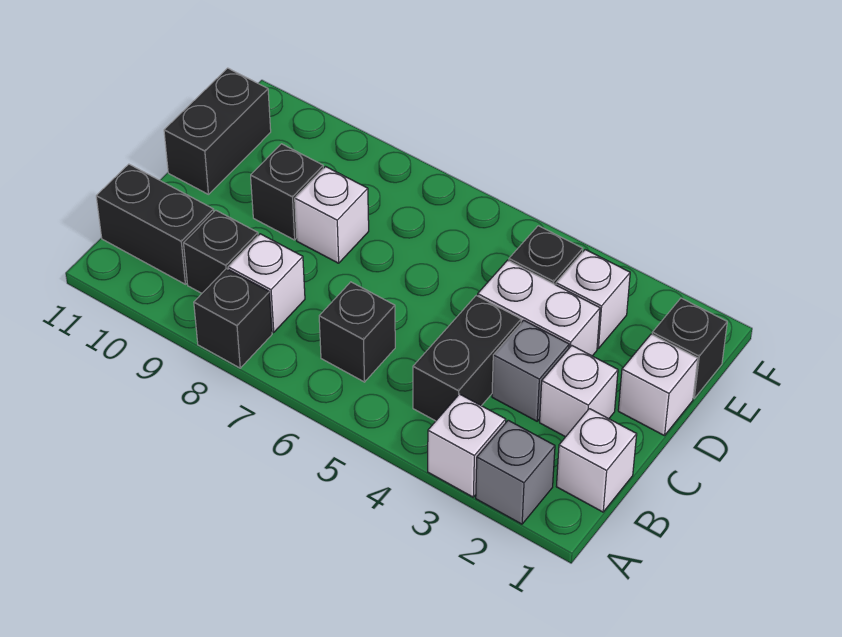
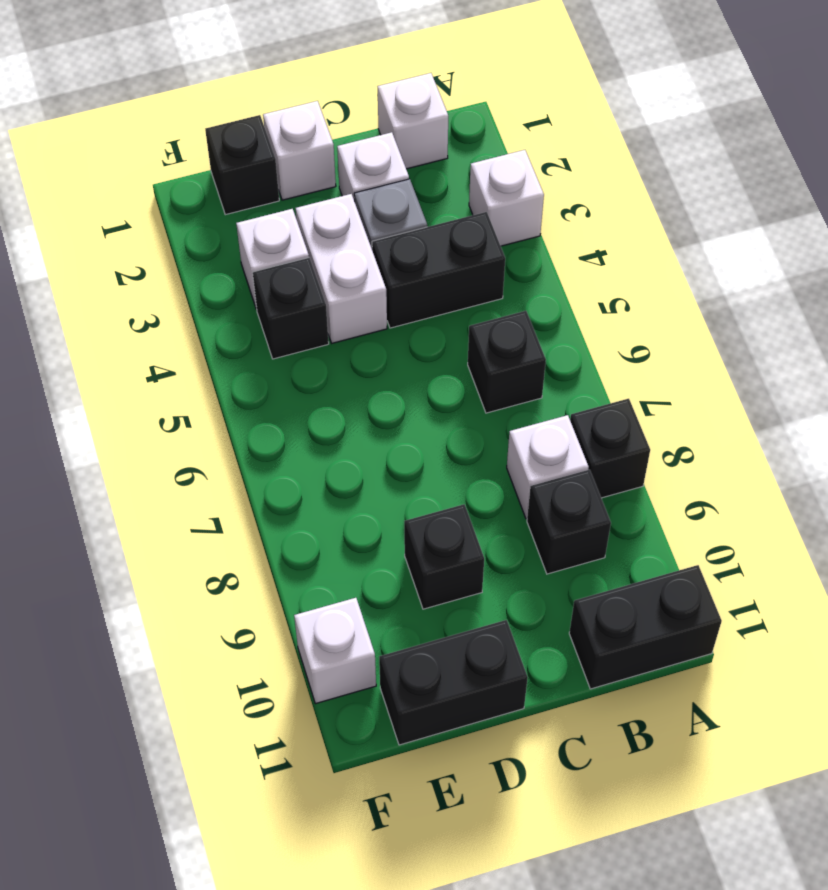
grey 1x1 brick [476,420,555,524] -> none
black 1x2 brick [96,164,214,284] -> black 1x2 brick turned to [569,565,722,689]
white 1x1 brick [295,167,369,263] -> white 1x1 brick moved to [294,598,376,704]

